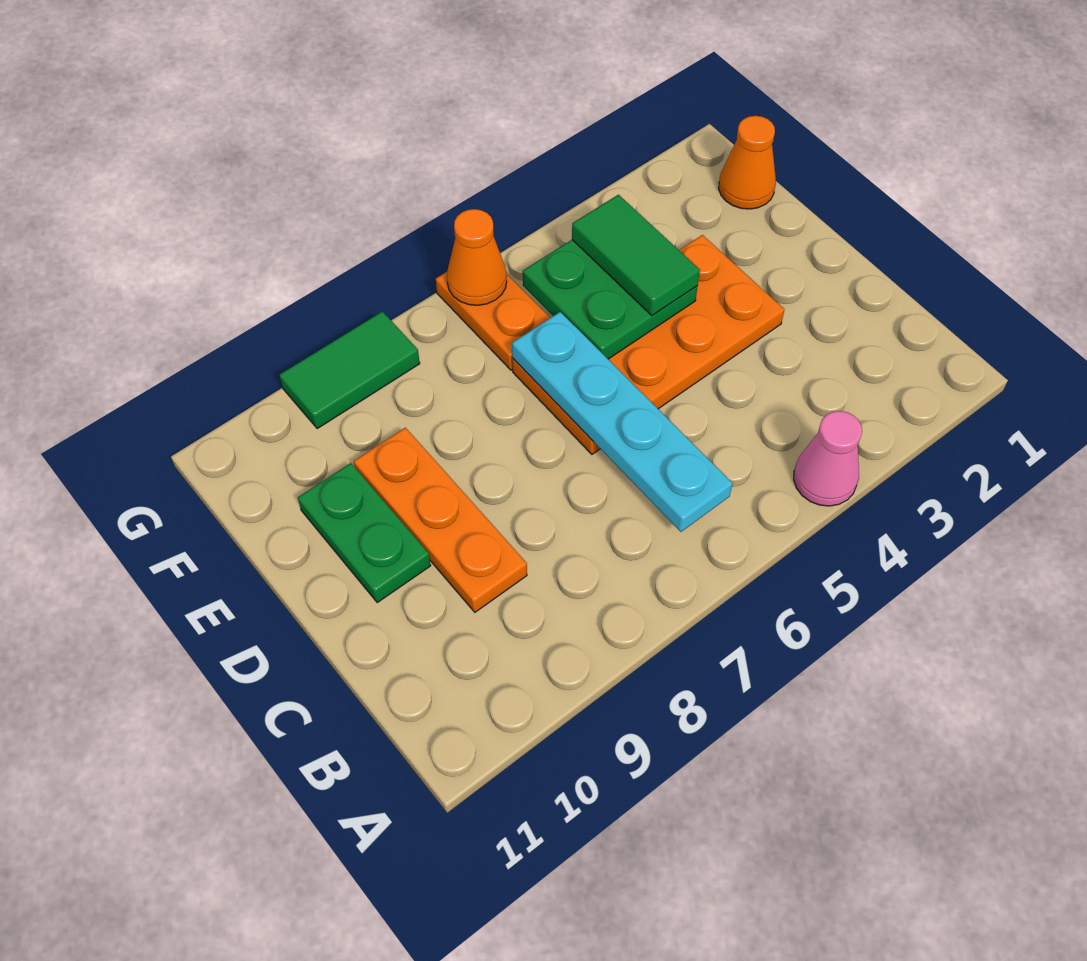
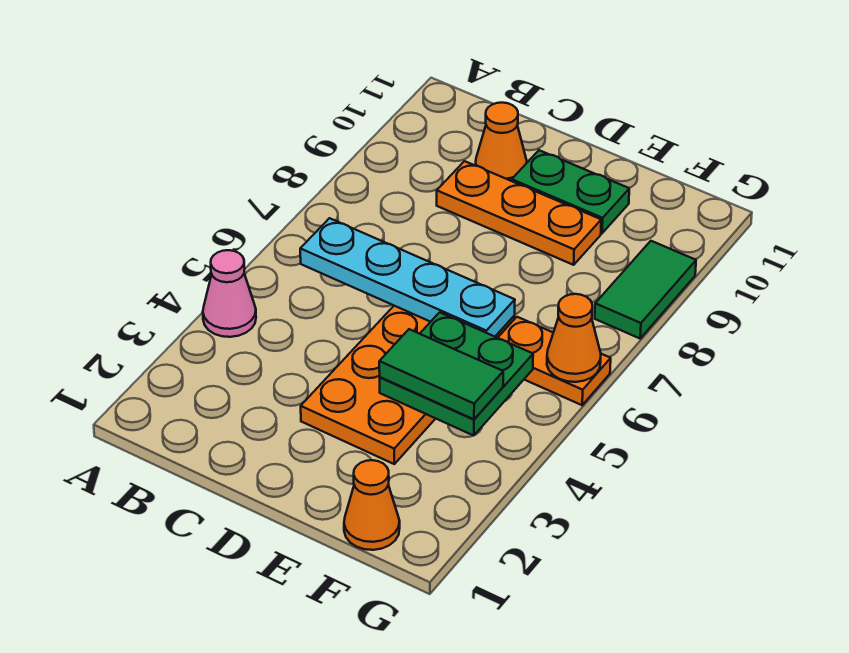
none -> orange 1x1 cone [476,103,527,181]

